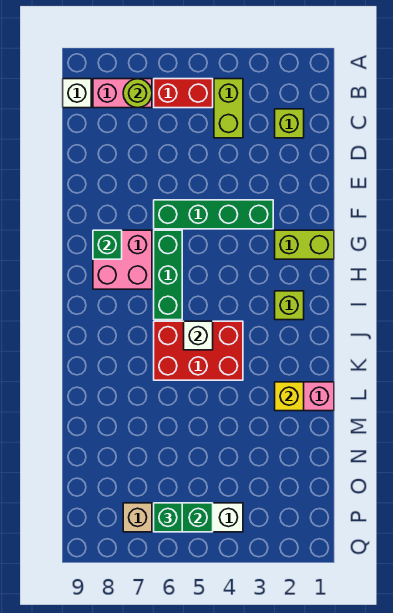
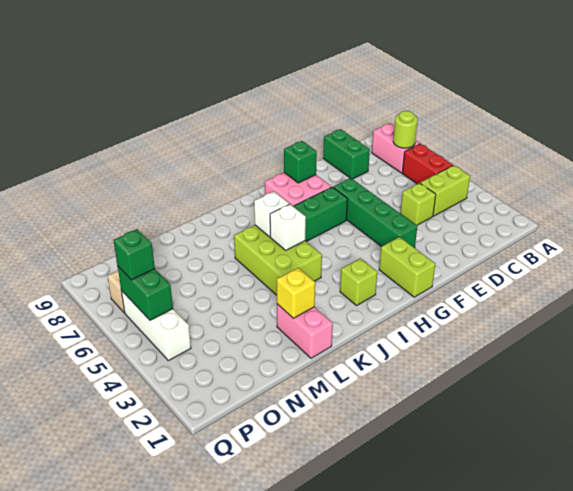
white 1x1 brick [63,79,91,108] -> white 1x1 brick moved to [254,192,289,237]
lime 1x1 brick [275,109,304,138] -> lime 1x1 brick moved to [400,183,436,225]
none -> green 1x2 brick [323,129,370,179]
red 2x3 brick [154,321,243,380] -> lime 2x3 brick [234,225,322,295]

